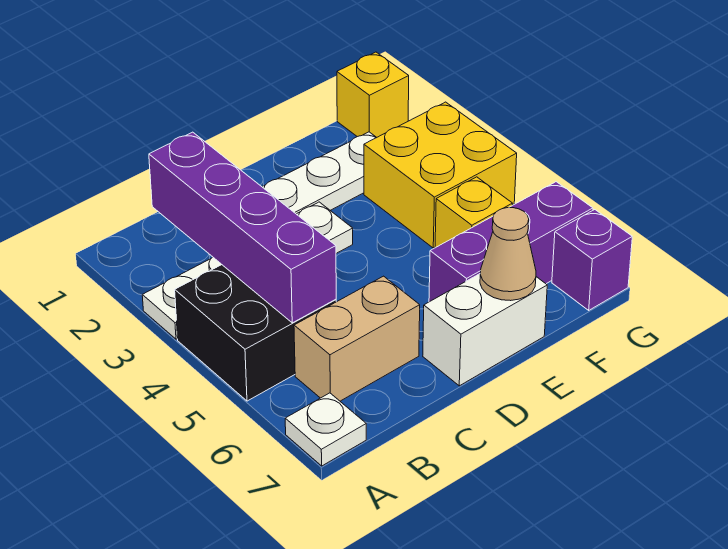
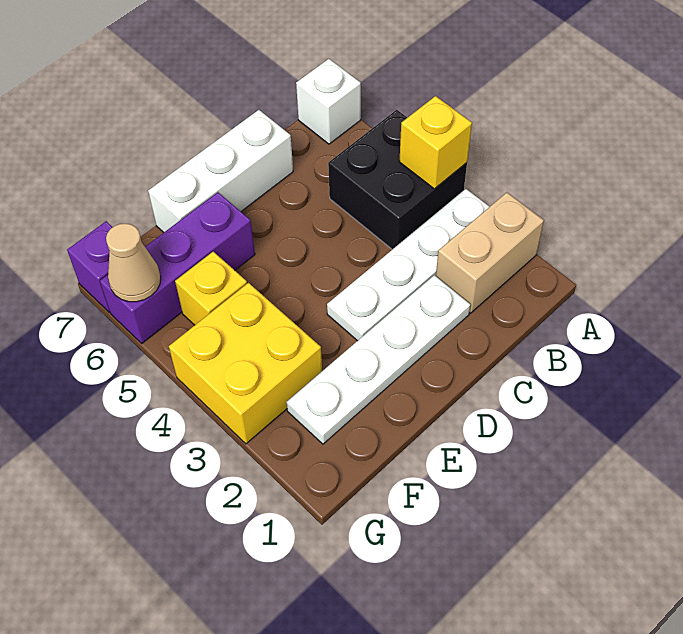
white 1x1 plate [285,393,366,466] -> white 1x1 brick [296,59,361,144]
purple 1x4 brick [149,132,336,323] -> none
tan 1x2 brick [294,276,420,401] -> tan 1x2 brick moved to [436,193,544,313]
white 1x2 brick [423,274,547,386] -> white 1x3 brick [148,110,293,232]
tan 1x1 cone [480,208,536,301] -> tan 1x1 cone moved to [106,224,161,302]
yellow 1x1 brick [337,52,409,137] -> yellow 1x1 brick moved to [399,96,472,189]

